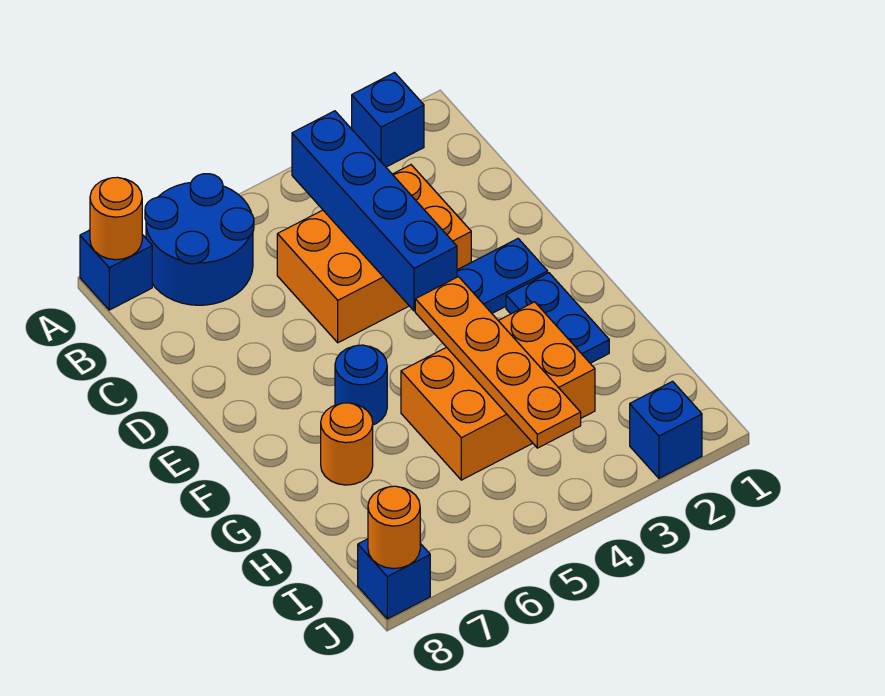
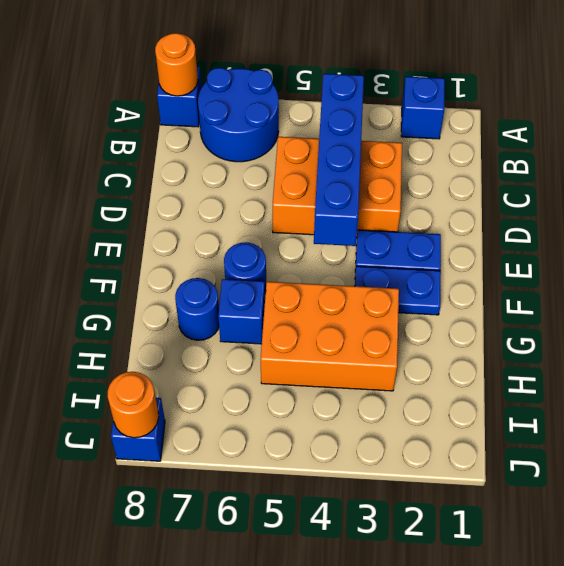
blue 1x2 plate [506,273,609,363] -> blue 1x2 plate turned to [355,266,441,315]
orange 1x4 plate [415,277,581,448] -> none
orange 1x1 round brick [321,403,373,485] -> blue 1x1 round brick [175,278,219,340]
blue 1x1 brick [630,381,702,478] -> blue 1x1 brick moved to [218,279,265,344]

